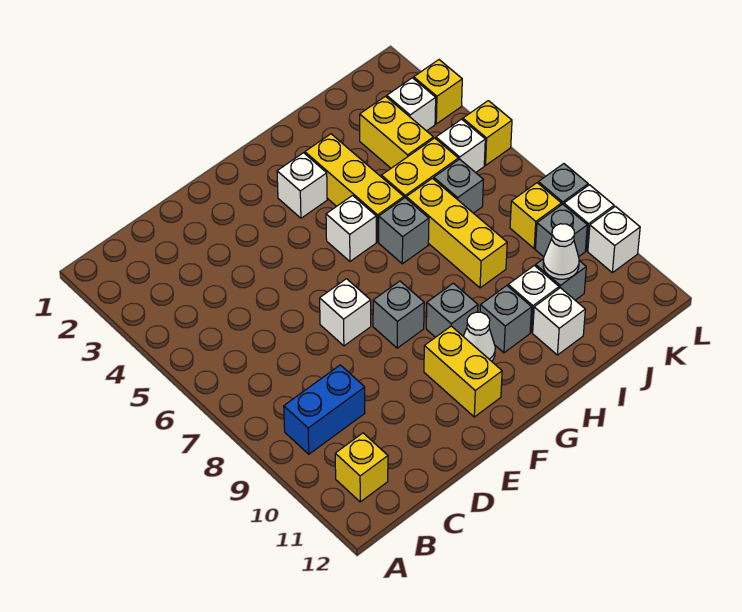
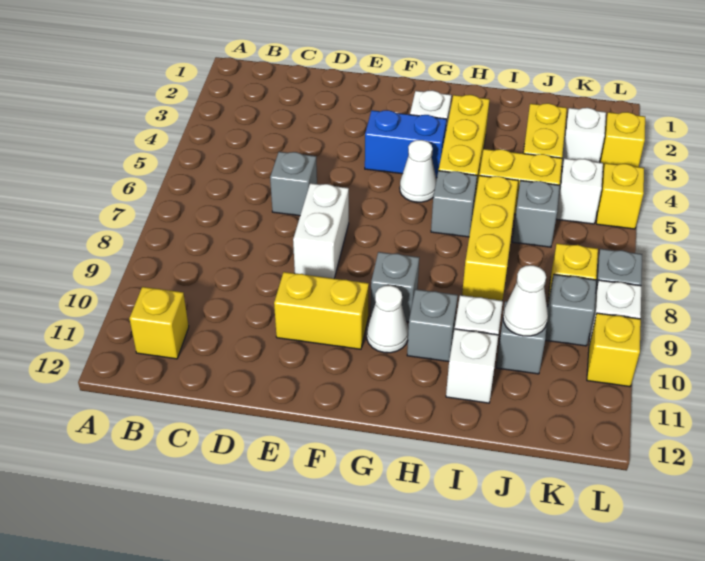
blue 1x2 brick [284,365,365,454] -> blue 1x2 brick moved to [365,110,447,178]
white 1x1 brick [320,279,371,346] -> white 1x2 brick [293,183,349,279]
grey 1x1 brick [373,281,424,348] -> grey 1x1 brick moved to [270,152,317,216]
yellow 1x2 brick [424,326,502,417] -> yellow 1x2 brick turned to [274,272,369,349]
white 1x1 brick [326,196,376,261] -> white 1x1 cone [400,140,437,202]
white 1x1 brick [588,206,640,273] -> yellow 1x1 brick [587,313,641,387]

